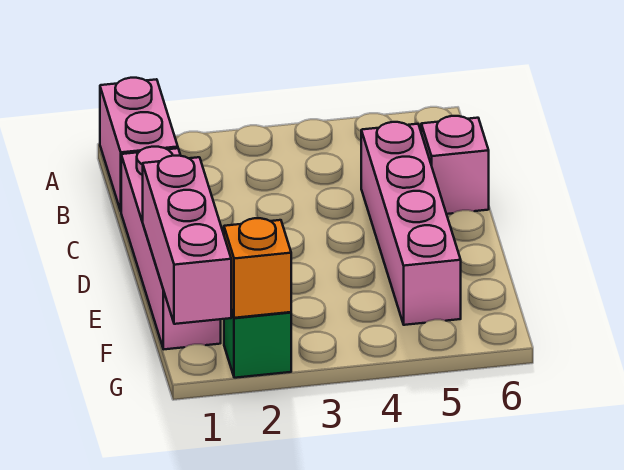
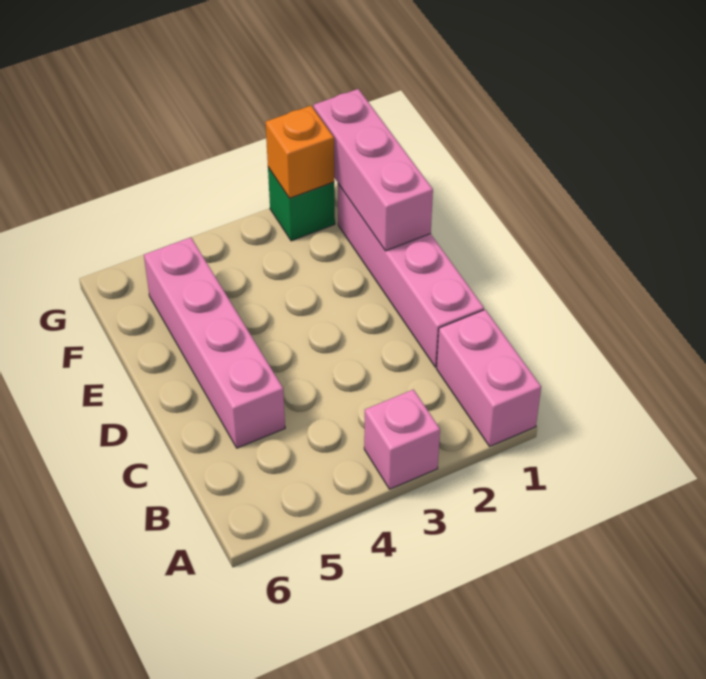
pink 1x1 brick [421,116,489,214] -> pink 1x1 brick moved to [364,390,440,489]

